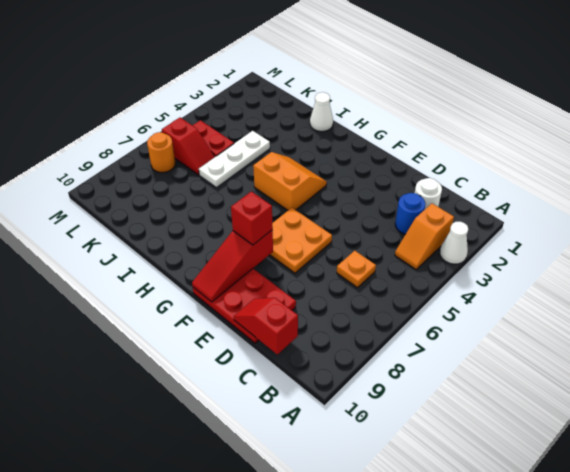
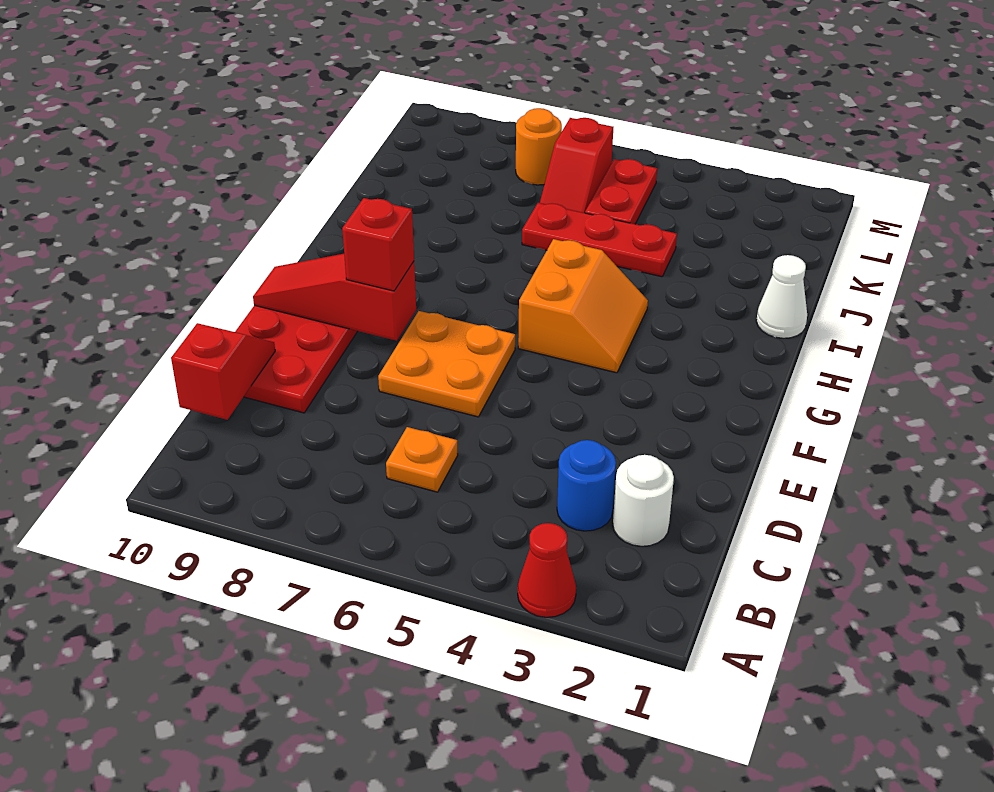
white 1x1 cone [440,222,468,264] -> red 1x1 cone [518,523,576,617]
orange 1x2 slope [395,203,454,269] -> none
white 1x3 plate [199,131,270,188] -> red 1x3 plate [522,203,677,277]

